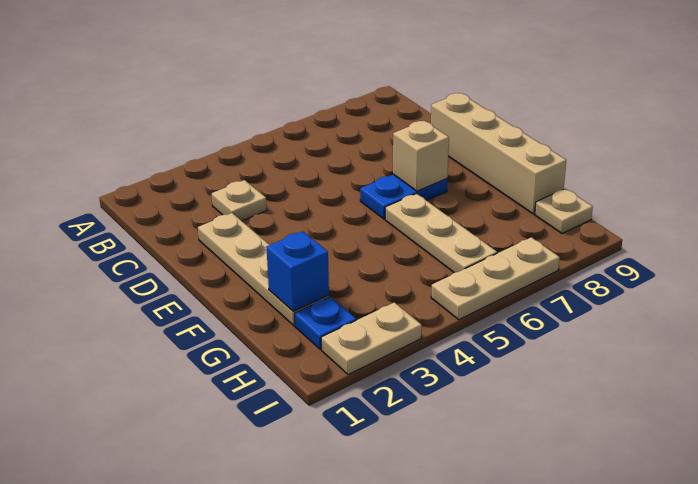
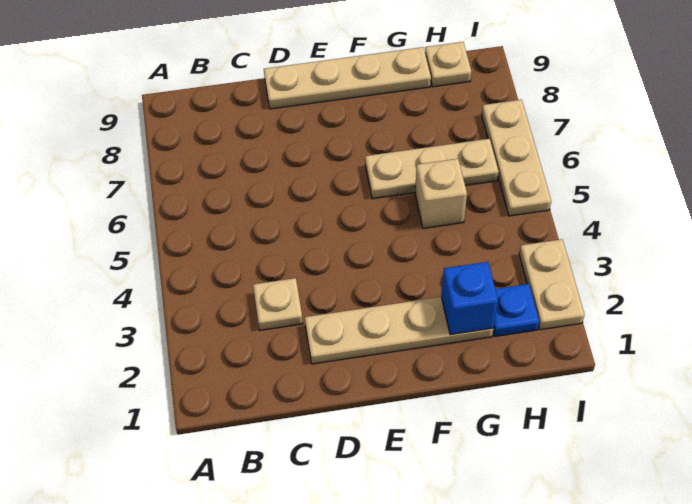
tan 1x4 brick [431,93,566,214] -> tan 1x4 plate [264,47,431,109]
blue 1x2 plate [360,174,447,219] -> none
tan 1x1 brick [393,121,449,191] -> tan 1x1 brick moved to [415,159,467,228]

